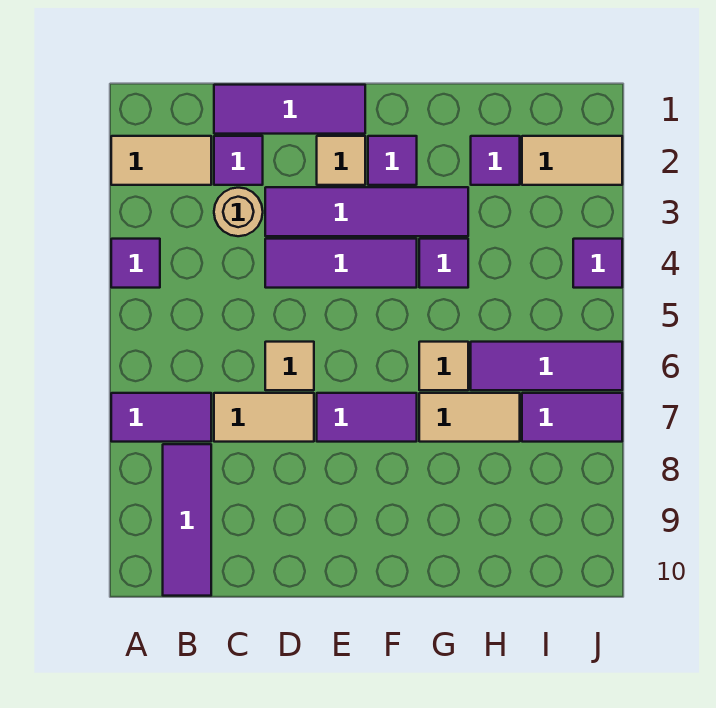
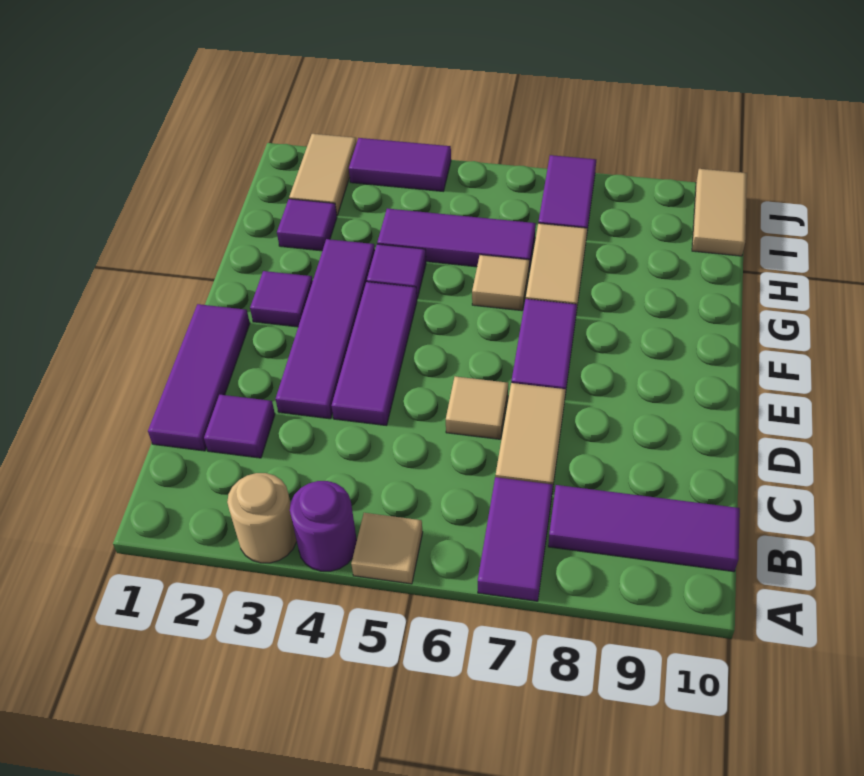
tan 1x2 tile [111,136,211,185] -> tan 1x2 tile moved to [692,169,747,256]
purple 1x1 tile [111,239,160,288] -> purple 1x1 round brick [290,481,357,571]
tan 1x1 round brick [214,188,263,236] -> tan 1x1 round brick moved to [227,473,297,563]
tan 1x1 tile [317,136,365,185] -> tan 1x1 tile moved to [351,513,423,584]
purple 1x3 tile [471,342,622,390] -> purple 1x3 tile turned to [377,209,536,270]
purple 1x1 tile [573,239,622,288] -> purple 1x2 tile [349,138,451,191]

